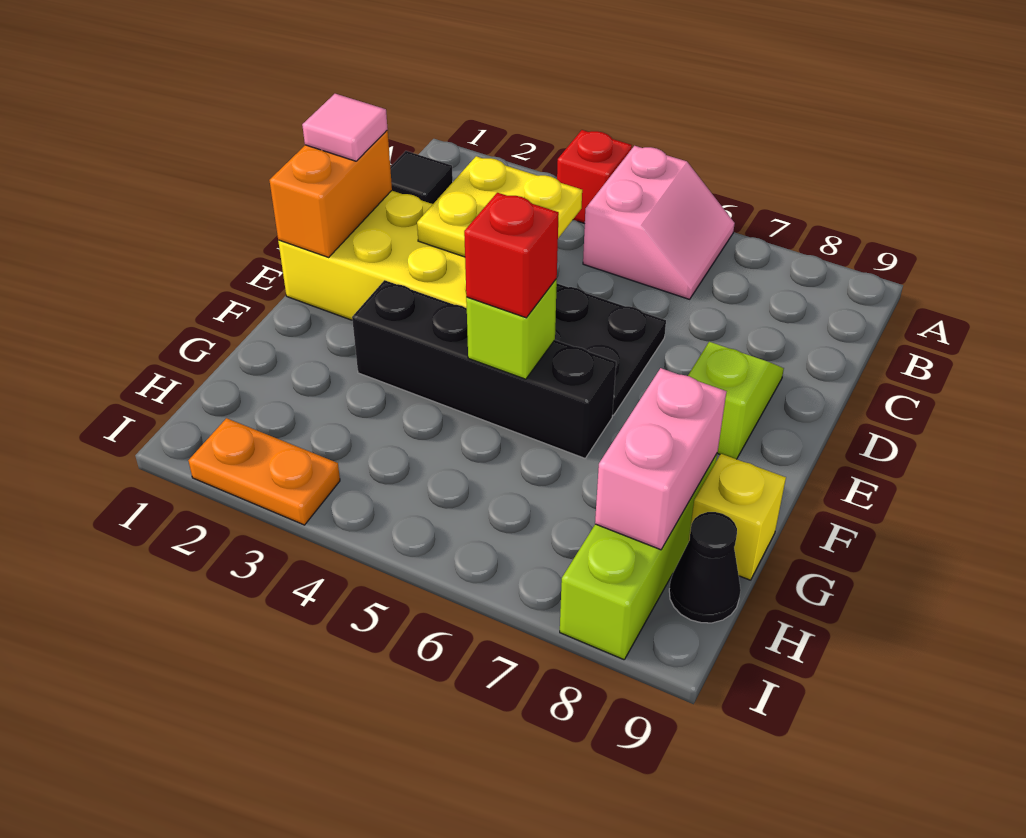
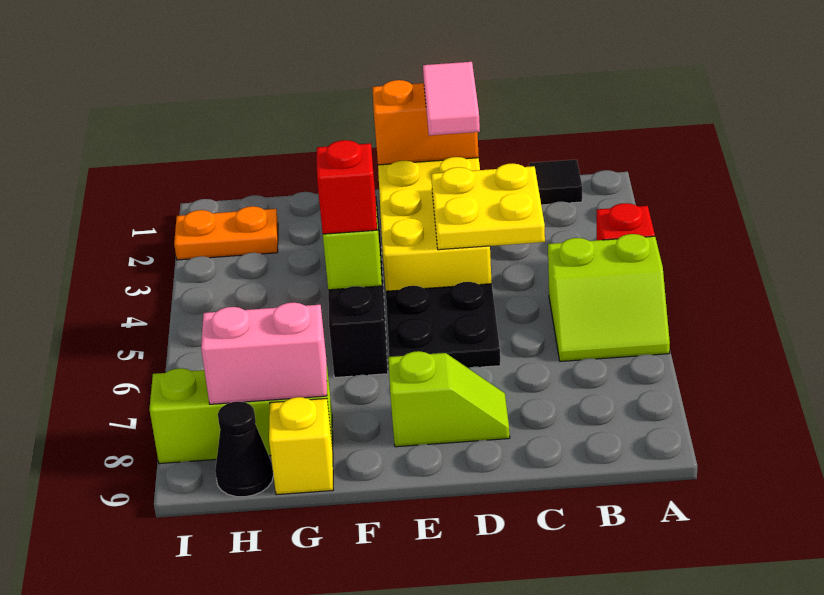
pink 2x2 slope [583,146,735,299] -> lime 2x2 slope [548,234,670,361]
pink 1x1 tile [302,94,388,161] -> pink 1x2 tile [423,62,480,135]
orange 1x2 plate [188,418,340,525] -> orange 1x2 plate turned to [174,206,278,260]

